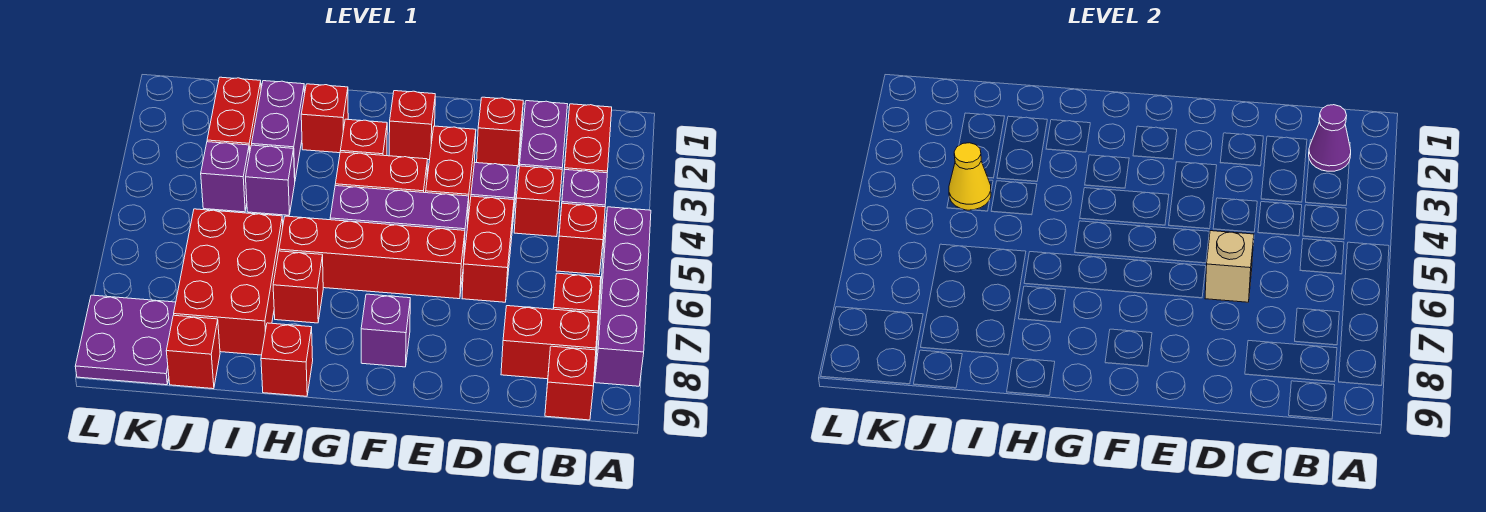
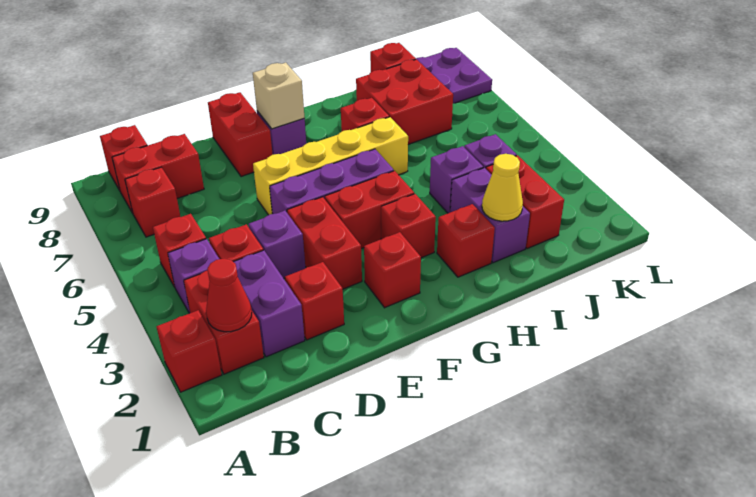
purple 1x4 brick [595,207,651,386] -> none
purple 1x1 cone [1309,105,1351,171] -> red 1x1 cone [206,259,252,332]
red 1x2 brick [462,196,514,302] -> red 1x2 brick moved to [208,92,273,177]
tan 1x1 brick [1205,231,1254,302] -> tan 1x1 brick moved to [253,63,305,129]
red 1x4 brick [279,216,465,299] -> yellow 1x4 brick [253,117,408,215]
red 1x1 brick [261,323,313,396] -> red 1x1 brick moved to [156,310,222,392]
red 2x3 brick [174,209,283,355] -> red 2x2 brick [356,59,453,144]
yellow 1x1 cone [949,143,991,210] -> yellow 1x1 cone moved to [482,154,523,221]

